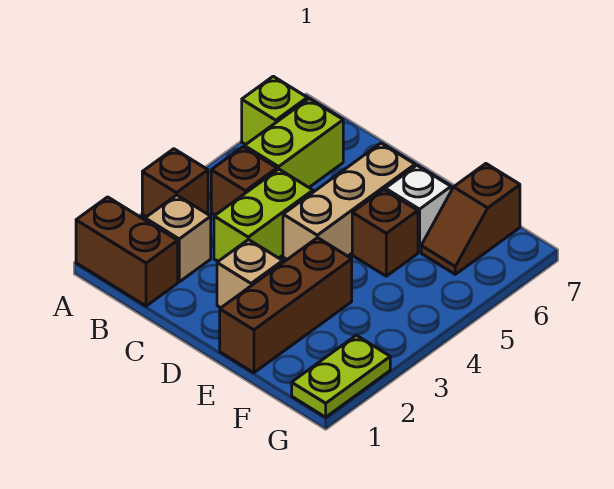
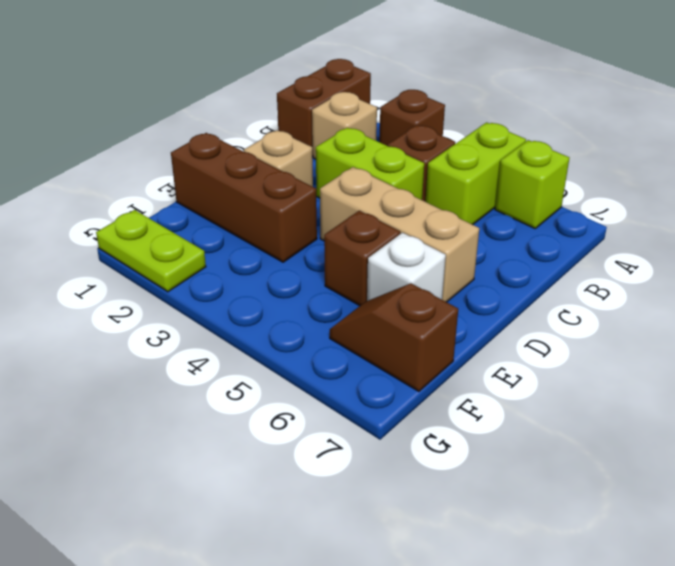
lime 1x2 brick [244,99,343,187] -> lime 1x2 brick turned to [425,122,526,225]

